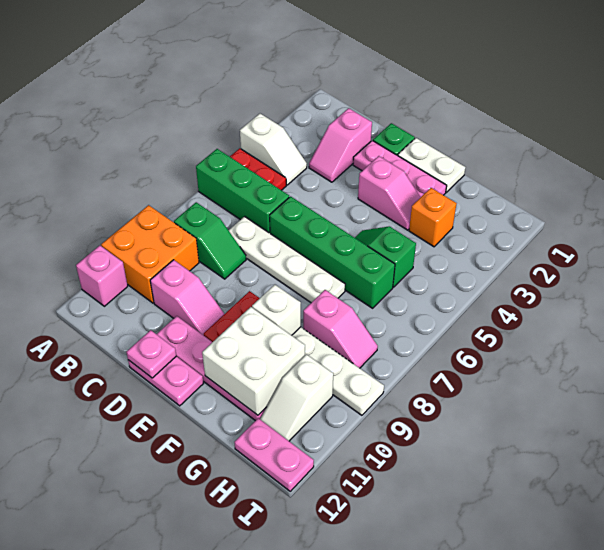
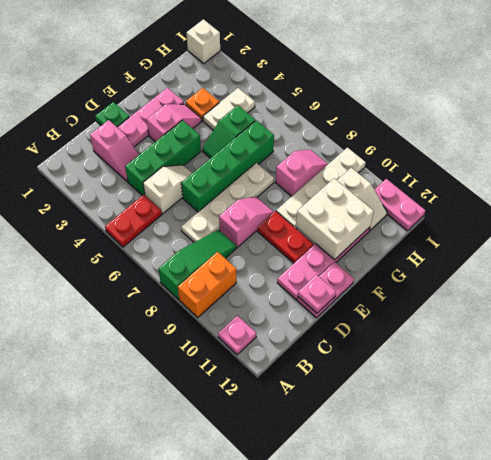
white 1x2 slope [240,114,307,185] -> white 1x2 slope moved to [143,165,192,214]
green 1x3 brick [196,149,289,233] -> green 1x3 brick moved to [125,120,201,195]
orange 2x2 brick [101,205,199,303] -> orange 1x2 brick [178,252,236,317]
pink 1x1 brick [76,246,128,306] -> pink 1x1 plate [218,315,256,355]
green 1x2 slope [174,202,246,279] -> green 1x3 slope [158,230,237,299]
pink 1x2 slope [150,260,224,335] -> pink 1x2 slope moved to [219,197,274,247]
white 1x2 plate [398,138,465,192] -> white 1x2 plate moved to [203,88,255,130]
white 1x1 brick [252,285,301,335] -> white 1x1 brick moved to [187,19,220,64]
orange 1x1 brick [409,188,457,247] -> orange 1x1 plate [186,88,219,121]
pink 1x2 plate [234,418,314,491] -> pink 1x2 plate turned to [375,179,425,231]

